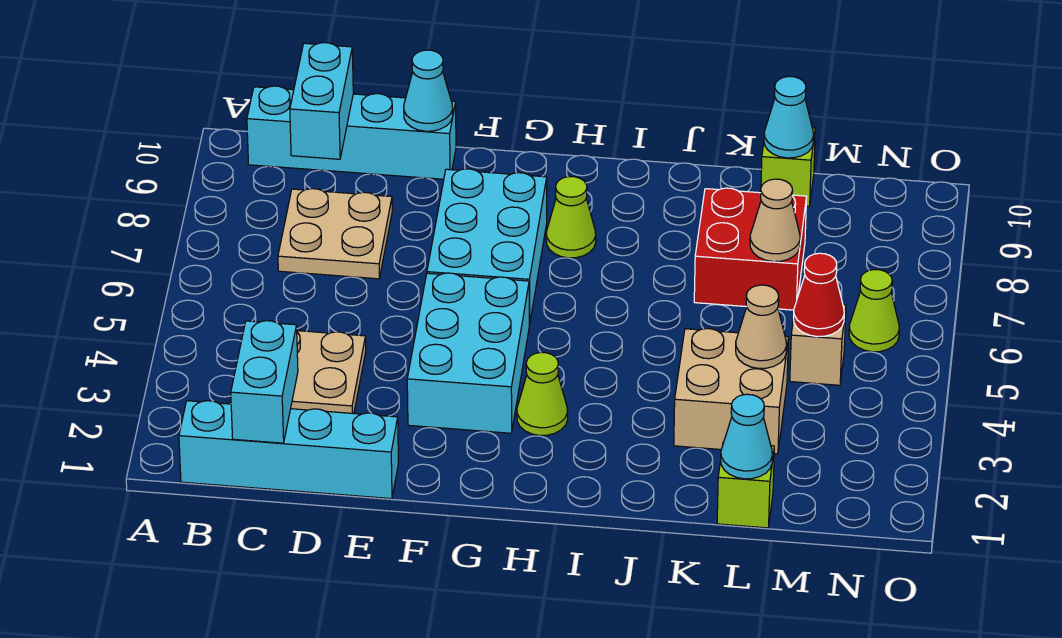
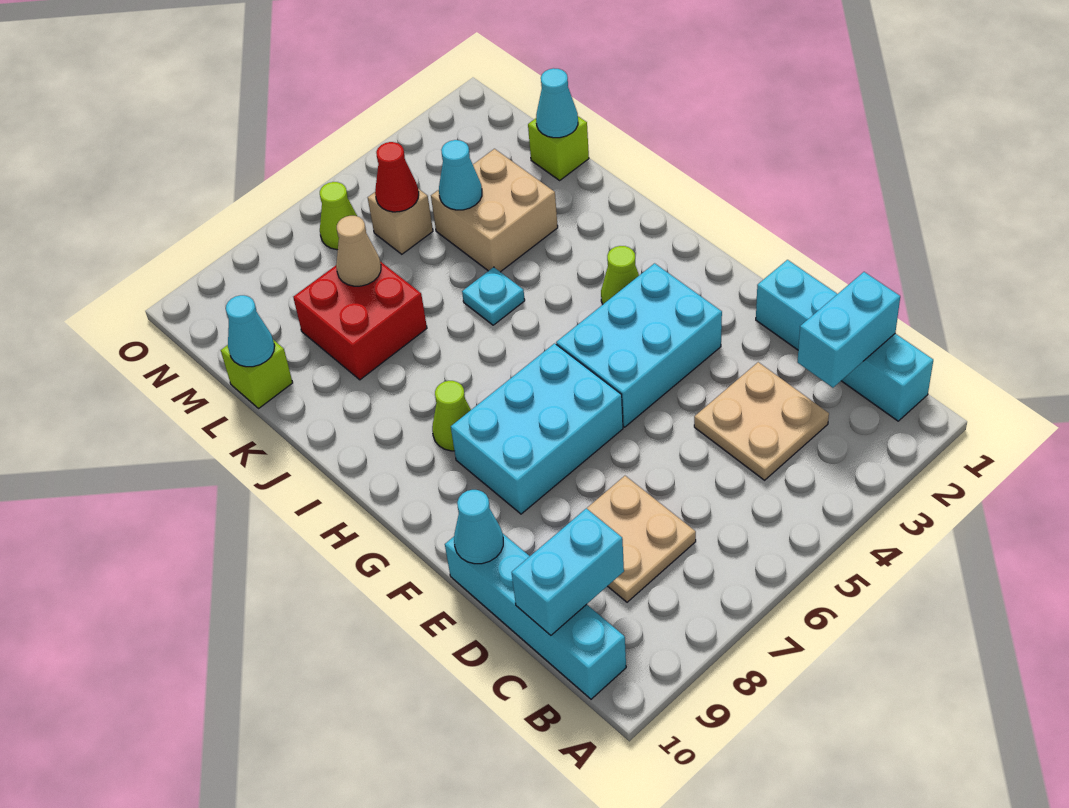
none -> cyan 1x1 plate [462,267,525,325]
tan 1x1 cone [736,285,787,368] -> cyan 1x1 cone [439,140,482,210]

